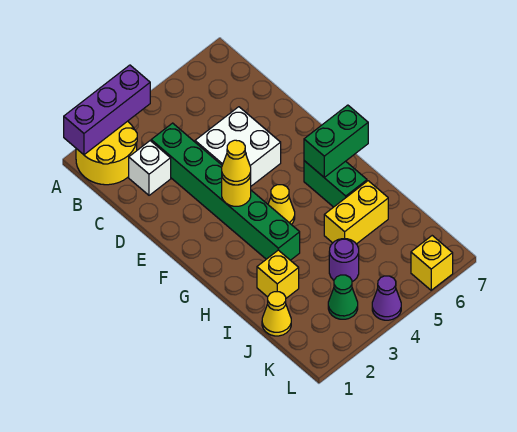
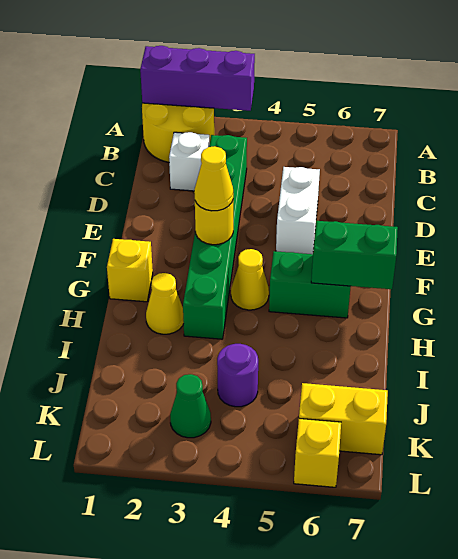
white 2x2 brick [195,107,281,186] -> white 1x2 brick [276,167,320,254]
green 1x2 brick [304,161,367,207] -> green 1x2 brick turned to [269,251,351,318]
yellow 1x1 brick [257,250,299,298] -> yellow 1x1 brick moved to [107,239,153,302]
yellow 1x2 brick [324,181,388,244] -> yellow 1x2 brick moved to [299,383,388,455]
yellow 1x1 cone [262,292,291,336] -> yellow 1x1 cone moved to [146,273,184,334]
purple 1x1 cone [372,276,401,320] -> none

